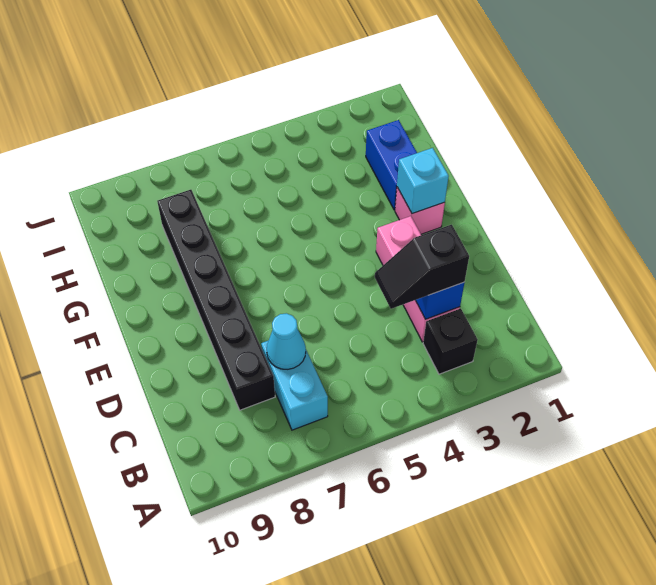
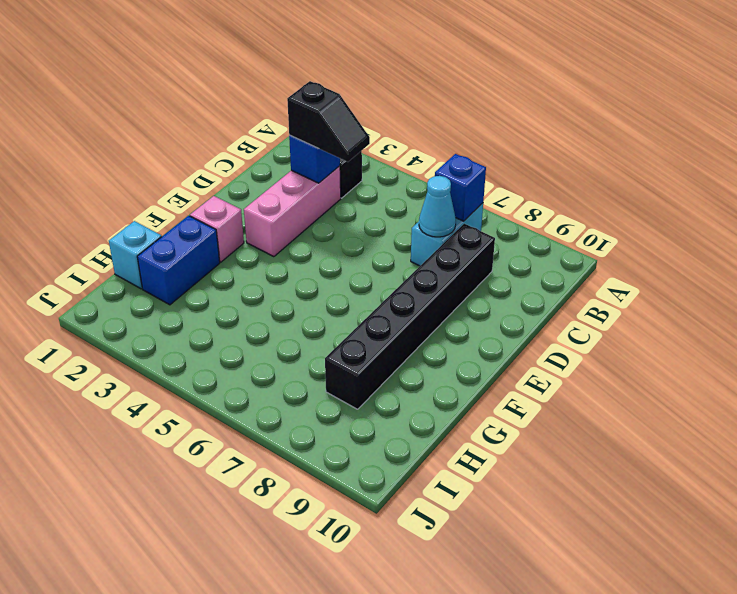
none -> blue 1x1 brick [435,154,486,221]
cyan 1x1 brick [397,148,449,214] -> cyan 1x1 brick moved to [109,221,162,289]

